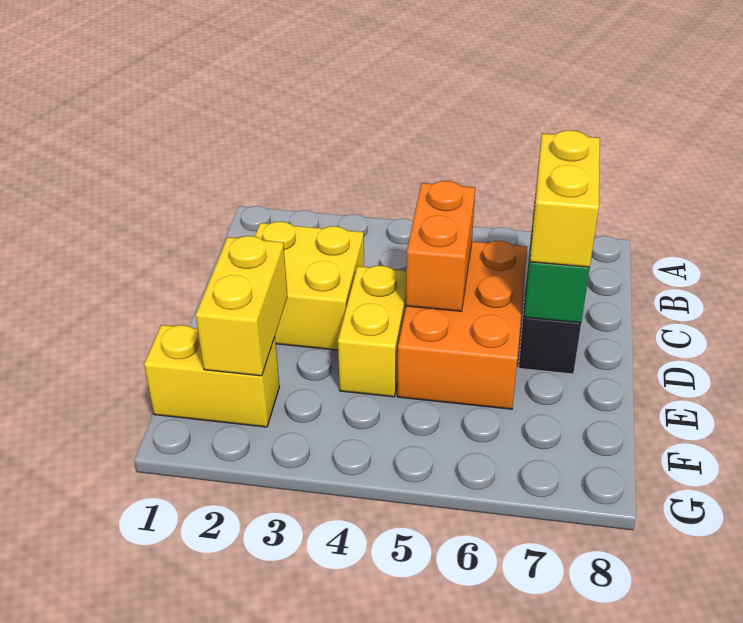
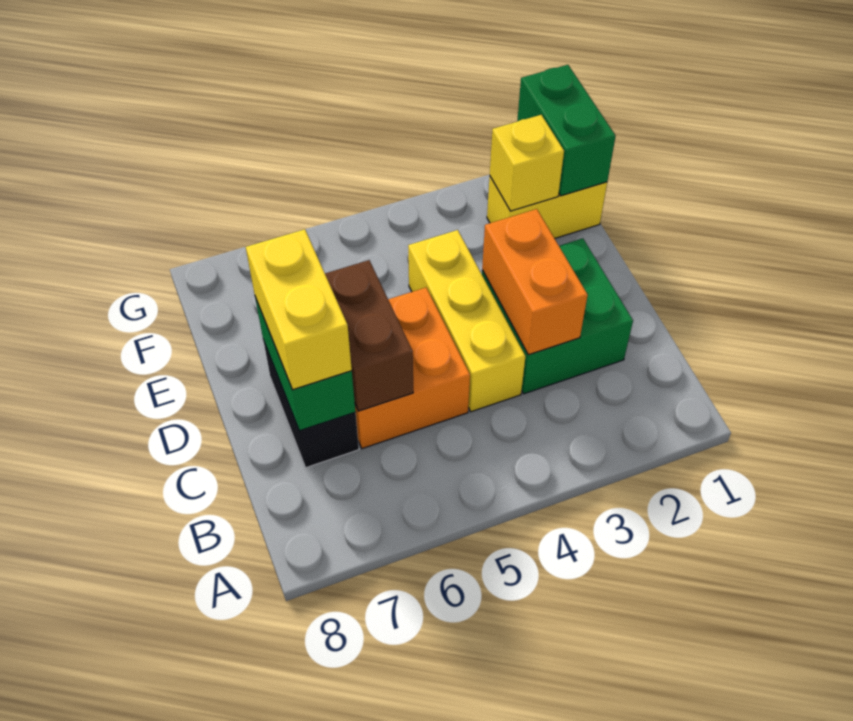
yellow 2x2 brick [255,222,364,350] -> green 2x2 brick [482,238,633,394]
orange 2x3 brick [397,241,527,409] -> orange 2x2 brick [355,288,470,449]
orange 1x2 brick [406,181,475,311] -> orange 1x2 brick moved to [482,209,588,355]
none -> brown 1x2 brick [325,260,413,411]
yellow 1x2 brick [338,266,406,397] -> yellow 1x3 brick [408,230,525,412]
yellow 1x2 brick [196,236,288,376] -> yellow 1x1 brick [490,115,564,211]
none -> green 1x2 brick [517,65,616,196]

